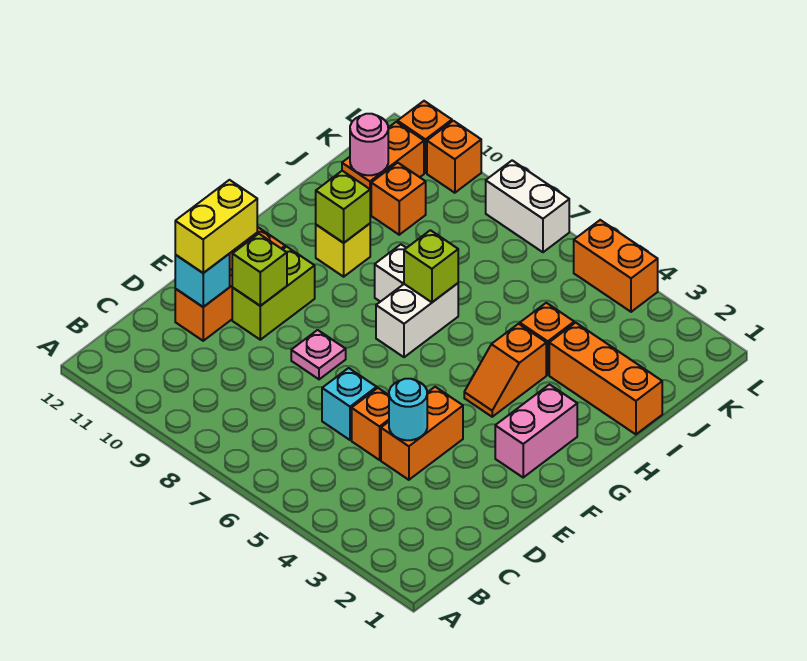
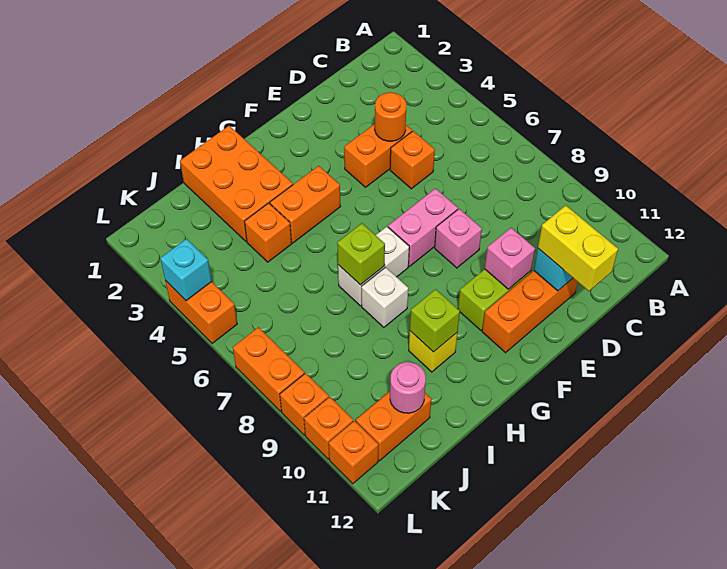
cyan 1x1 round brick [389,379,427,440] -> orange 1x1 round brick [375,92,407,141]
cyan 1x1 brick [322,368,377,440] -> cyan 1x1 brick moved to [160,239,212,301]
yellow 1x2 brick [175,180,257,273] -> yellow 1x2 brick turned to [538,205,618,291]
pink 1x1 plate [291,330,346,379] -> pink 1x1 brick [435,209,482,268]
lime 1x1 brick [232,234,287,306] -> pink 1x1 brick [485,228,535,289]
pink 1x2 brick [495,385,577,477] -> pink 1x2 brick moved to [388,188,458,266]
orange 1x2 slope [464,324,546,417] -> orange 1x2 brick [270,166,340,243]
orange 1x3 brick [549,323,662,434] -> orange 2x3 brick [180,126,293,242]
orange 1x1 brick [371,163,426,235] -> orange 1x1 brick moved to [280,373,329,435]
white 1x2 brick [486,160,569,252] -> orange 1x2 brick [233,327,305,411]

